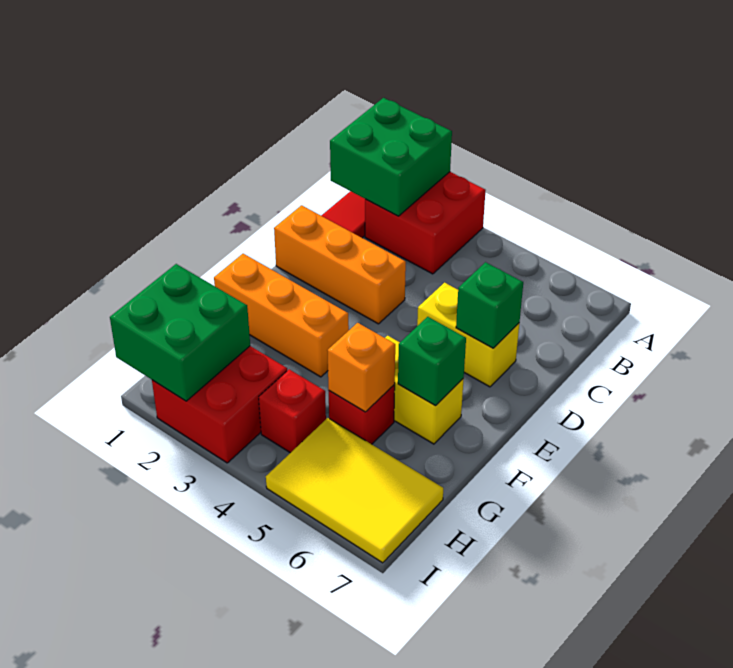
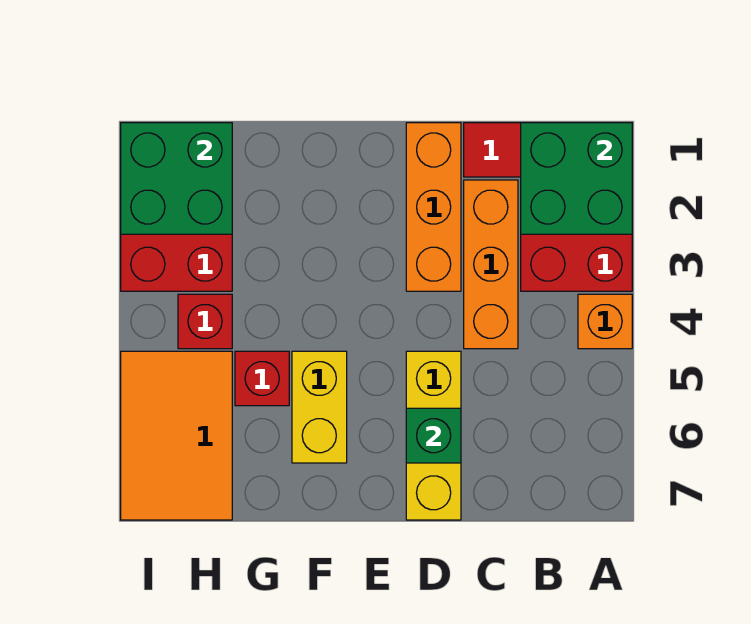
yellow 1x2 brick [417,283,519,387] -> yellow 1x3 brick [406,351,461,520]
orange 1x3 brick [214,254,349,377] -> orange 1x3 brick moved to [464,180,518,349]
green 1x1 brick [398,317,466,406] -> none
orange 1x1 brick [327,323,395,412] -> orange 1x1 brick moved to [578,294,632,349]
yellow 2x3 tile [266,418,443,563] -> orange 2x3 tile [121,351,232,520]

